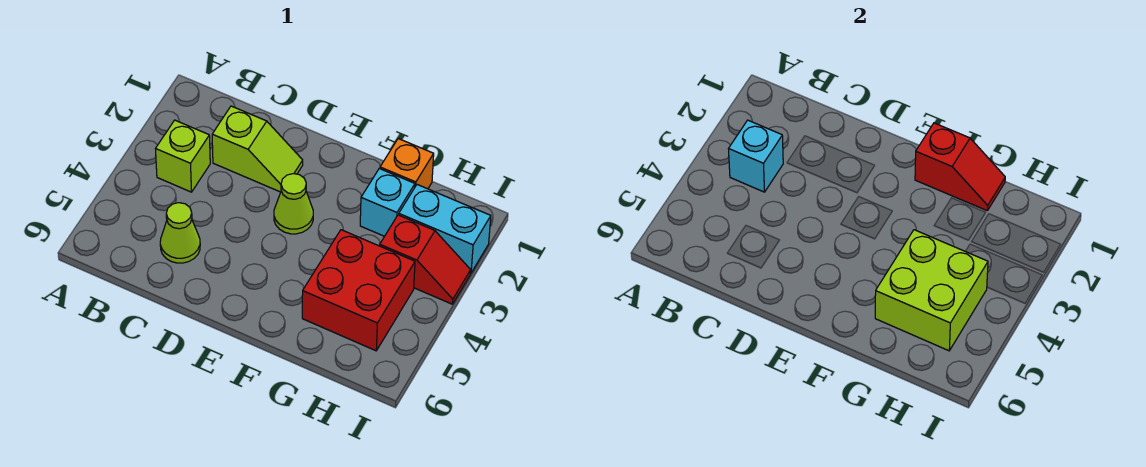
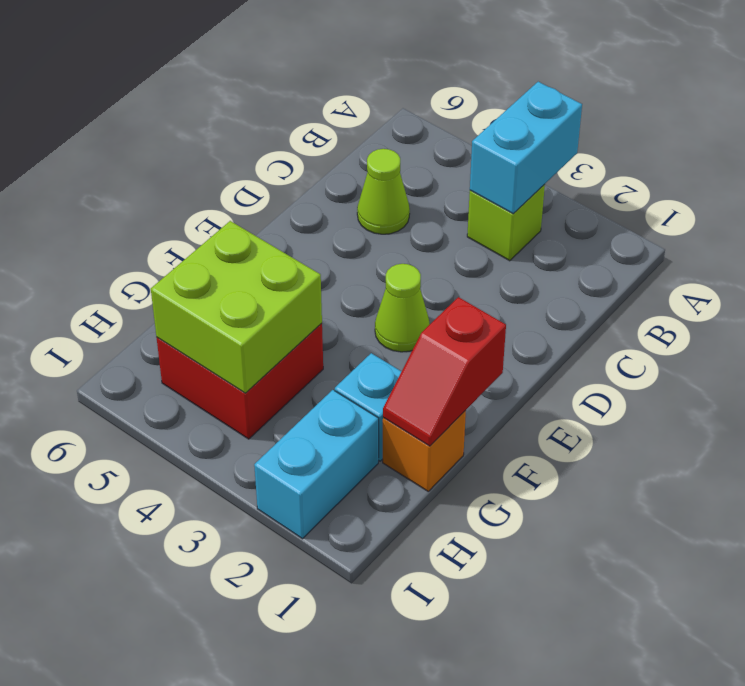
cyan 1x1 brick [729,120,783,192] -> cyan 1x2 brick [470,82,582,214]
lime 1x2 slope [212,106,303,192] -> none
red 1x2 slope [380,215,471,304] -> none

